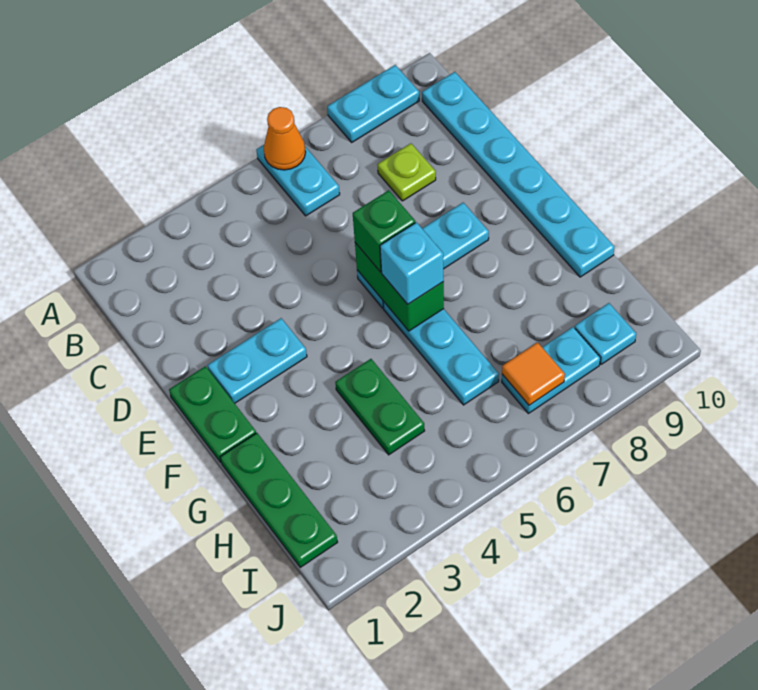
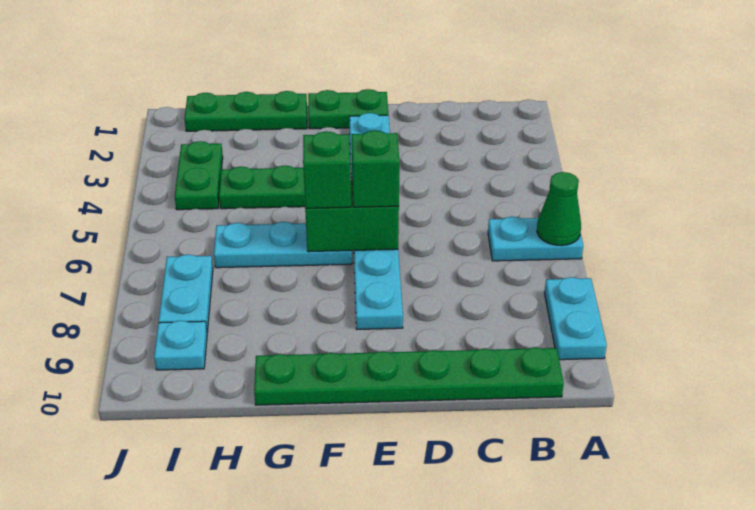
orange 1x1 cone [264,107,306,170] -> green 1x1 cone [537,172,581,246]
cyan 1x6 plate [422,72,615,277] -> green 1x6 plate [254,348,564,405]
lime 1x1 plate [377,143,436,201] -> none
cyan 1x1 brick [380,222,444,304] -> green 1x1 brick [303,131,351,208]
none -> green 1x2 plate [175,141,223,210]
orange 1x1 tile [502,342,565,405] -> none

